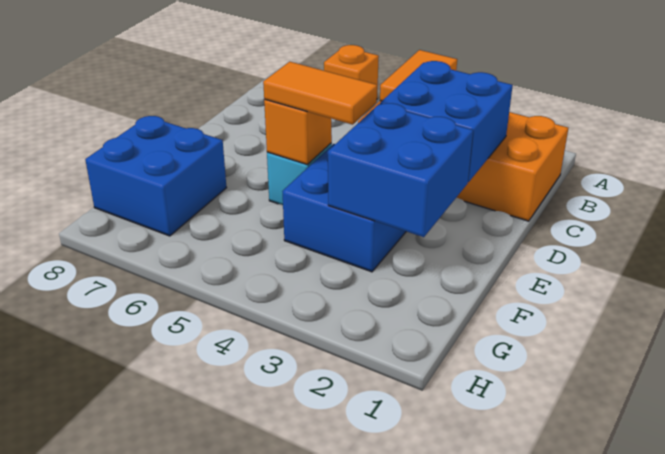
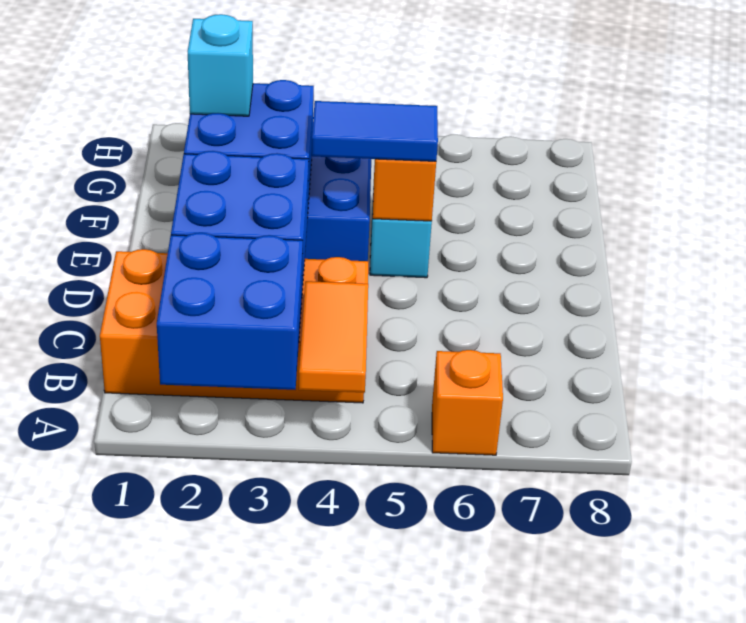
orange 1x2 tile [263,62,377,125] -> blue 1x2 tile [312,101,438,161]
none -> cyan 1x1 brick [188,14,253,116]
blue 2x2 brick [85,116,227,236] -> blue 2x2 brick moved to [157,233,303,390]

